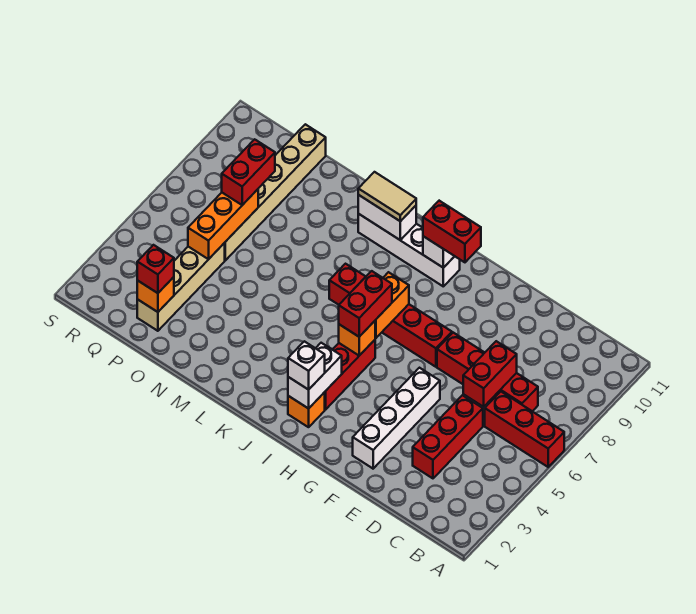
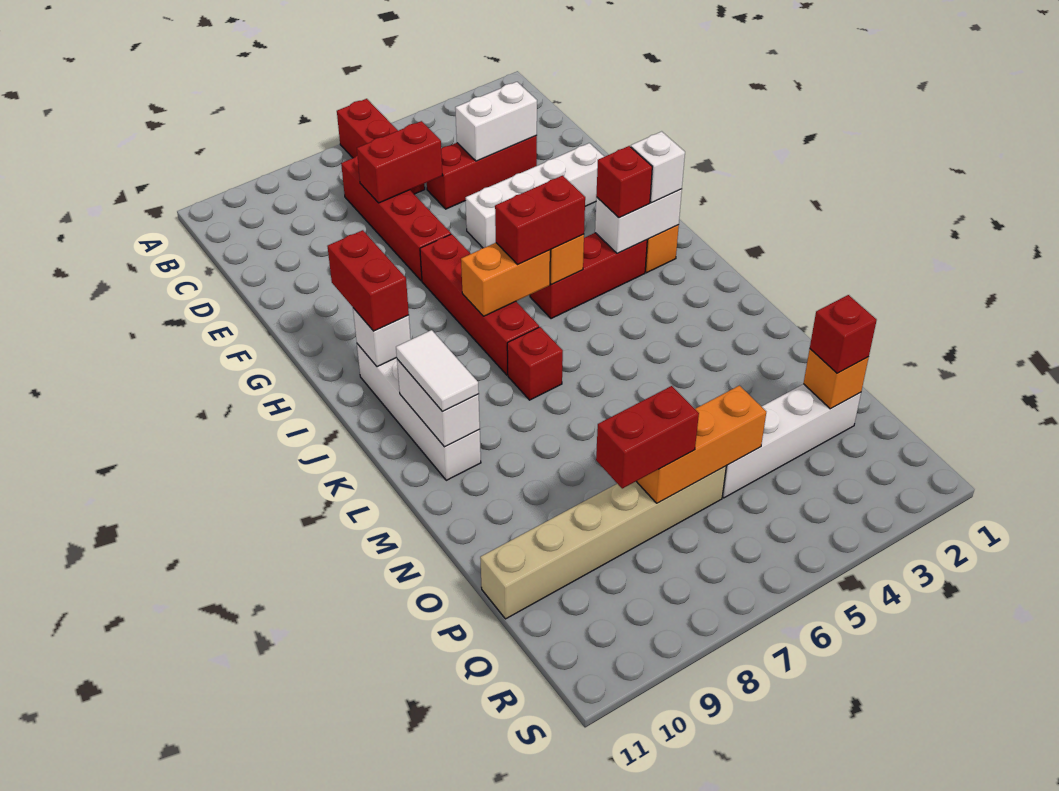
none -> white 1x2 brick [455,82,537,161]
none -> red 1x1 brick [596,146,652,218]
tan 1x2 tile [358,172,416,221] -> white 1x2 tile [396,330,479,412]
tan 1x4 brick [137,243,225,331] -> white 1x4 brick [722,384,861,498]

